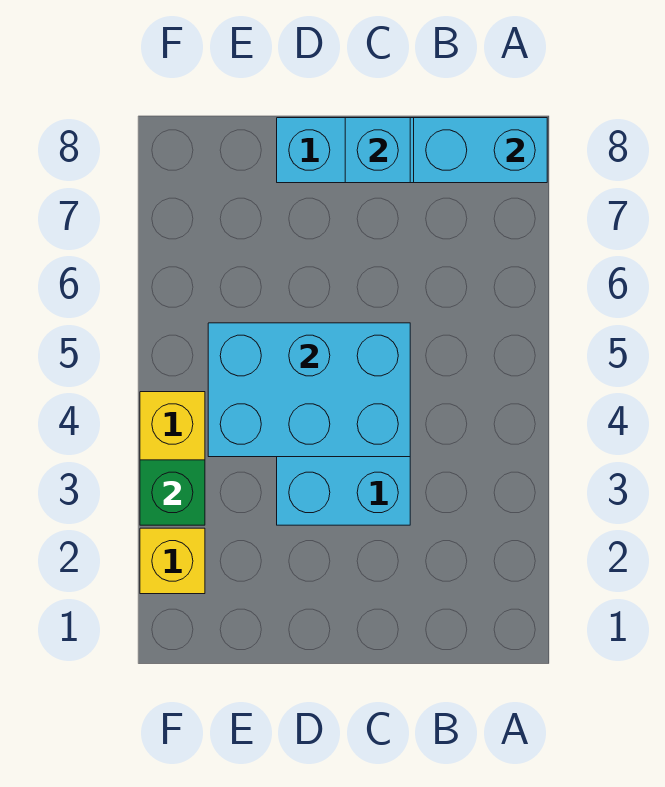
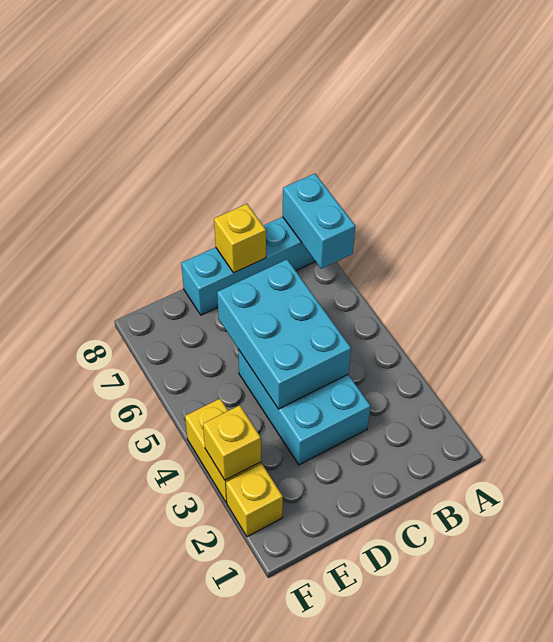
cyan 1x2 brick [414,118,547,183] -> cyan 1x2 brick turned to [283,174,355,269]
cyan 2x3 brick [208,323,410,457] -> cyan 2x3 brick turned to [217,260,351,409]
cyan 1x1 brick [345,118,410,183] -> yellow 1x1 brick [214,204,266,273]
green 1x1 brick [140,460,205,525] -> yellow 1x1 brick [203,405,261,480]

